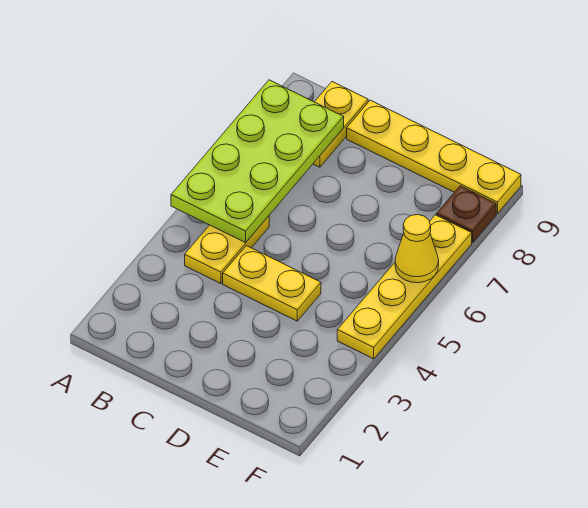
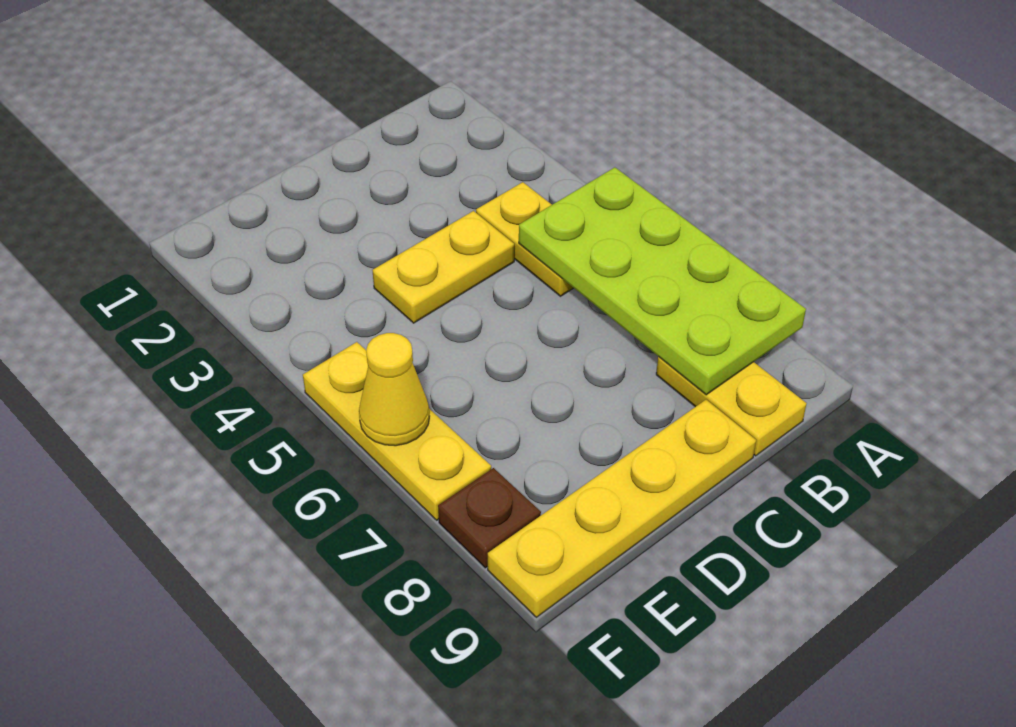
yellow 1x4 plate [337,215,472,359] -> yellow 1x3 plate [303,342,491,520]

